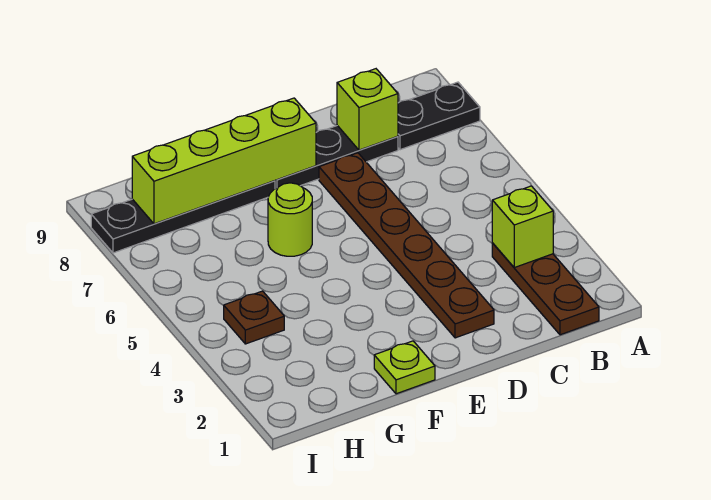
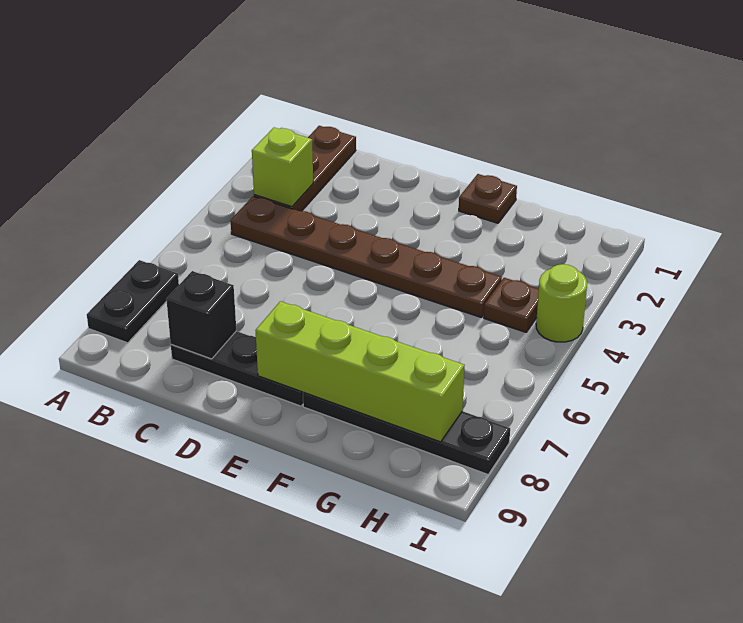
black 1x2 plate [398,82,480,150] -> black 1x2 plate turned to [87,260,179,343]
lime 1x1 brick [337,69,398,150] -> black 1x1 brick [166,271,236,359]
brown 1x6 plate [319,153,494,338] -> brown 1x6 plate turned to [231,196,502,318]
lime 1x1 plate [374,341,435,394] -> brown 1x1 plate [459,174,517,223]
lime 1x1 round brick [268,183,312,256] -> lime 1x1 round brick moved to [536,264,587,342]

